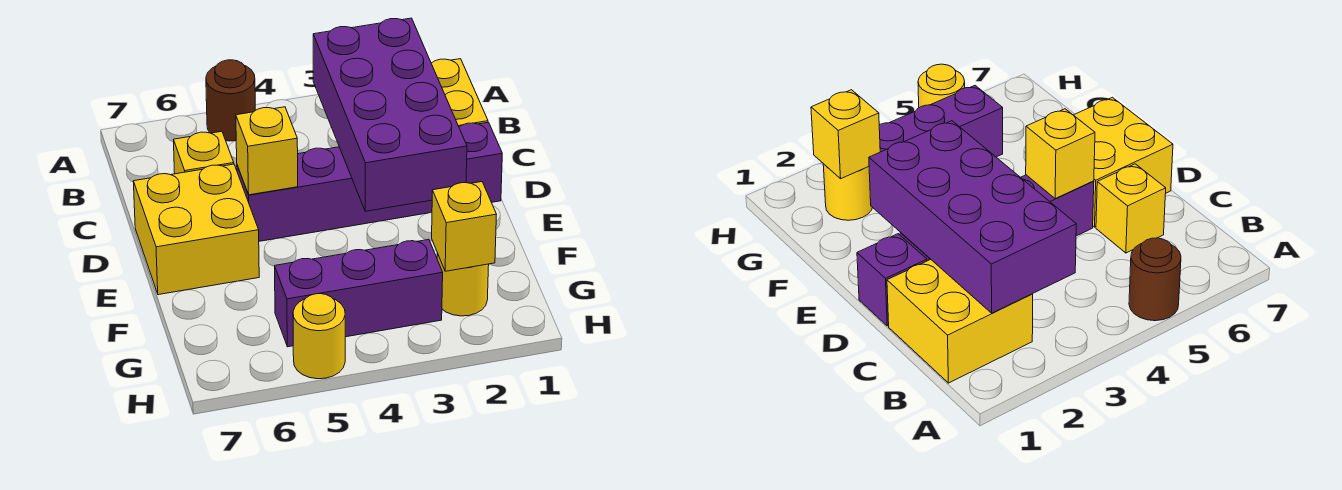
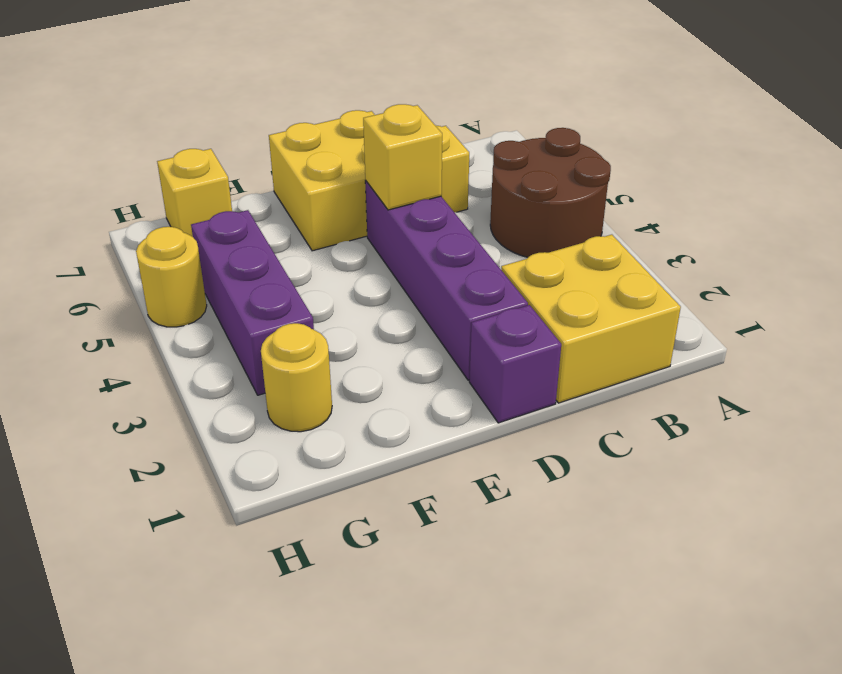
brown 1x1 round brick [206,60,255,141] -> brown 2x2 round brick [490,128,611,257]
purple 2x4 brick [313,18,467,211] -> none
yellow 1x1 brick [432,182,496,271] -> yellow 1x1 brick moved to [157,149,232,237]

